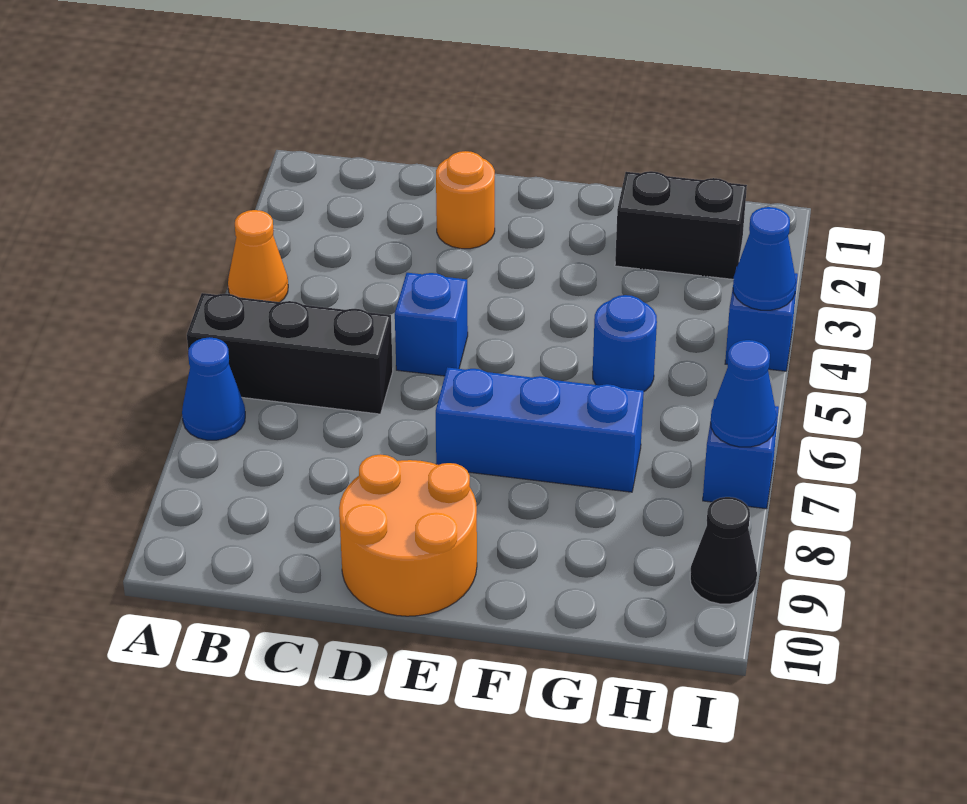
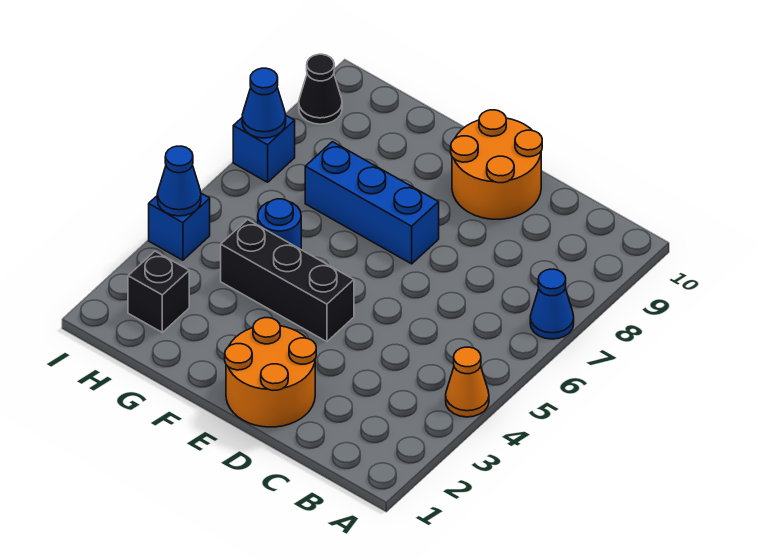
black 1x3 brick [187,293,393,414] -> black 1x3 brick moved to [221,220,354,342]
orange 1x1 round brick [436,151,495,249] -> orange 2x2 round brick [225,318,316,427]
blue 1x1 brick [395,273,468,376] -> none
black 1x2 brick [615,171,747,279] -> black 1x1 brick [128,251,189,332]

